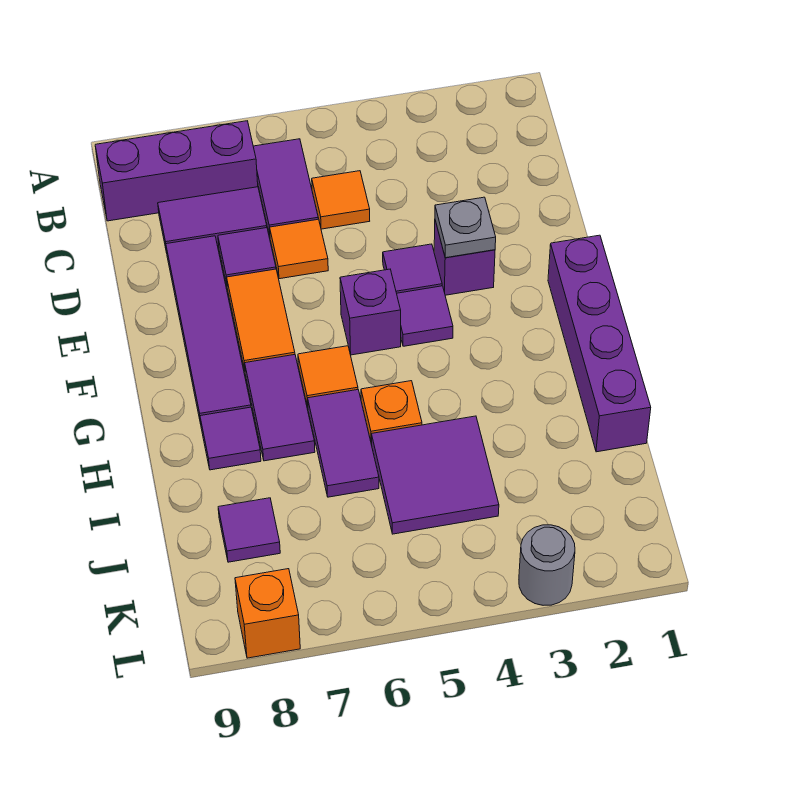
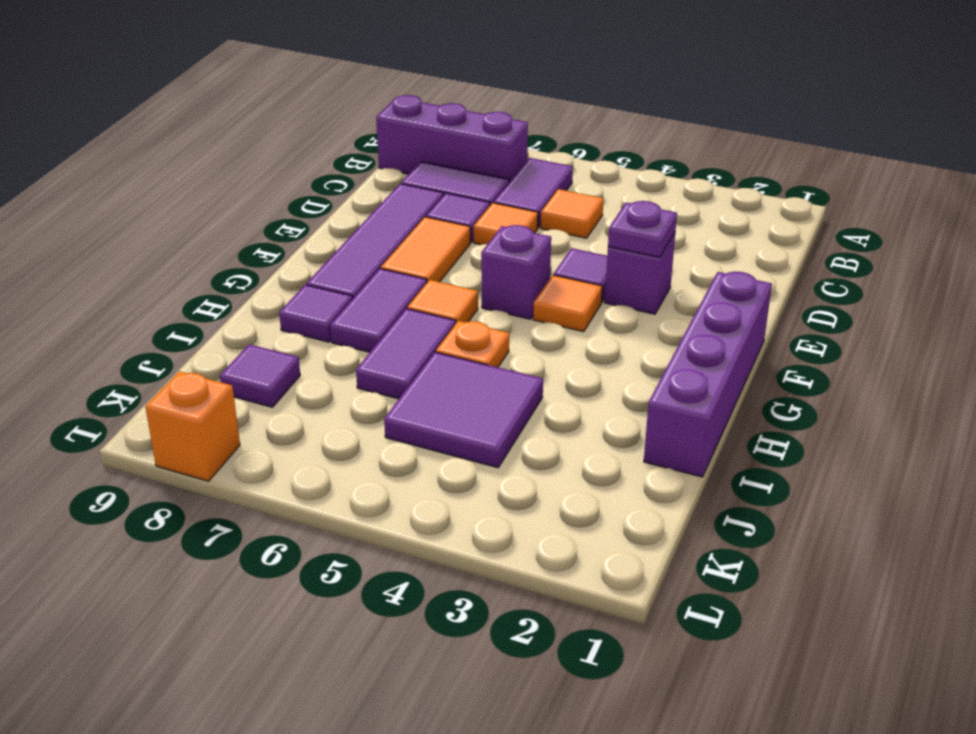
grey 1x1 plate [435,197,496,258] -> purple 1x1 plate [608,201,677,257]
purple 1x1 tile [397,286,453,346] -> orange 1x1 tile [533,275,602,332]
grey 1x1 round brick [519,525,575,605] -> none

